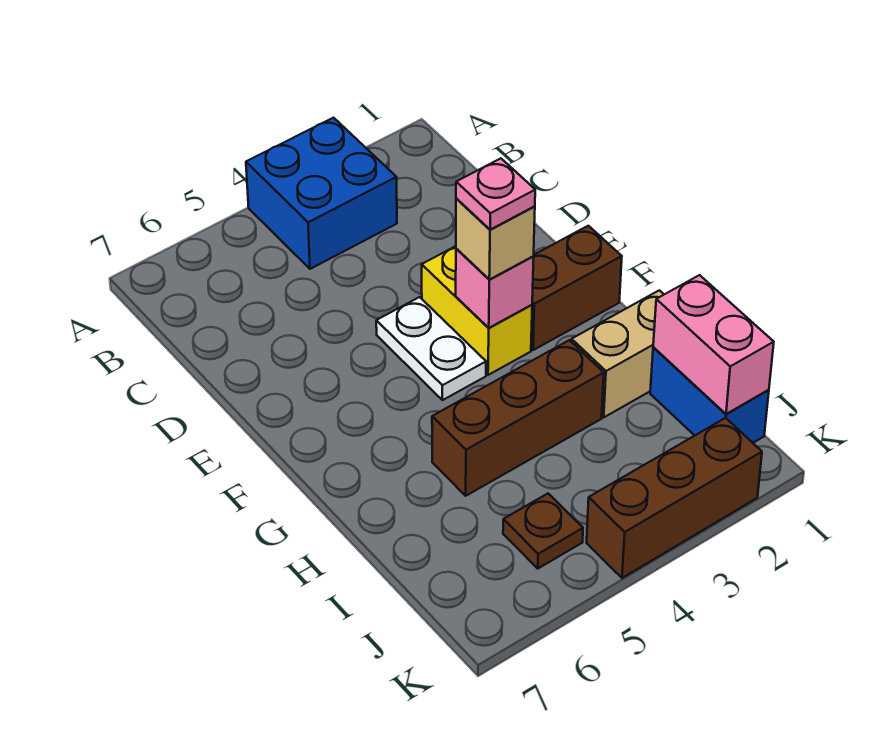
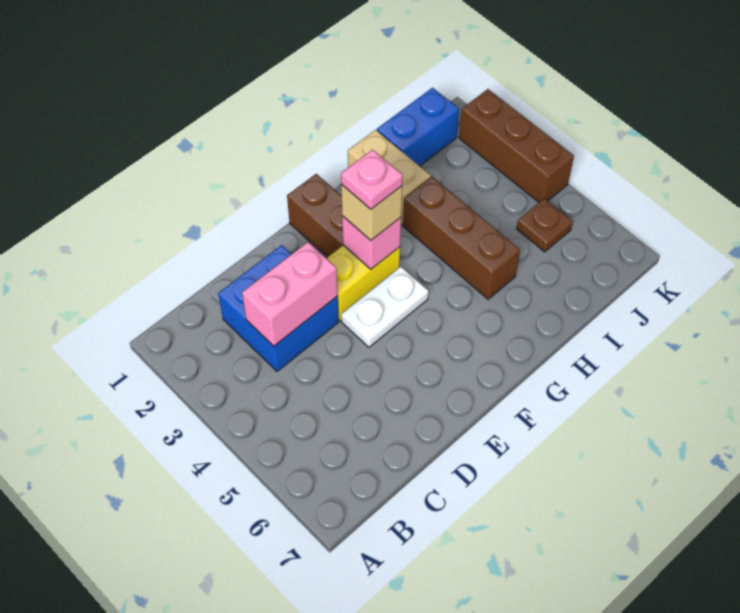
blue 2x2 brick [246,118,397,269] -> blue 2x2 brick moved to [218,245,339,371]
pink 1x2 brick [653,275,774,414] -> pink 1x2 brick moved to [242,242,338,346]

